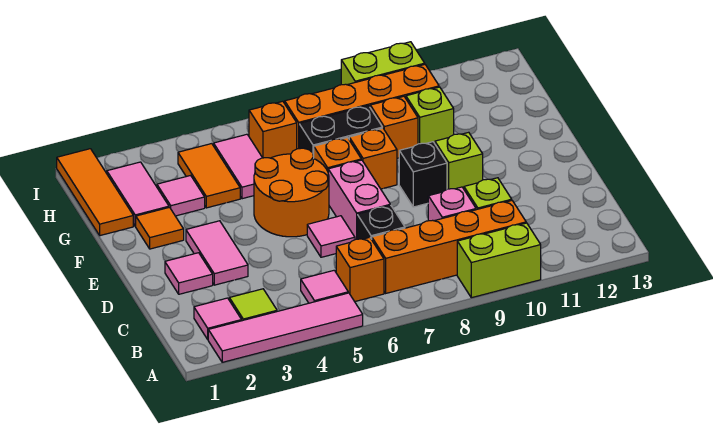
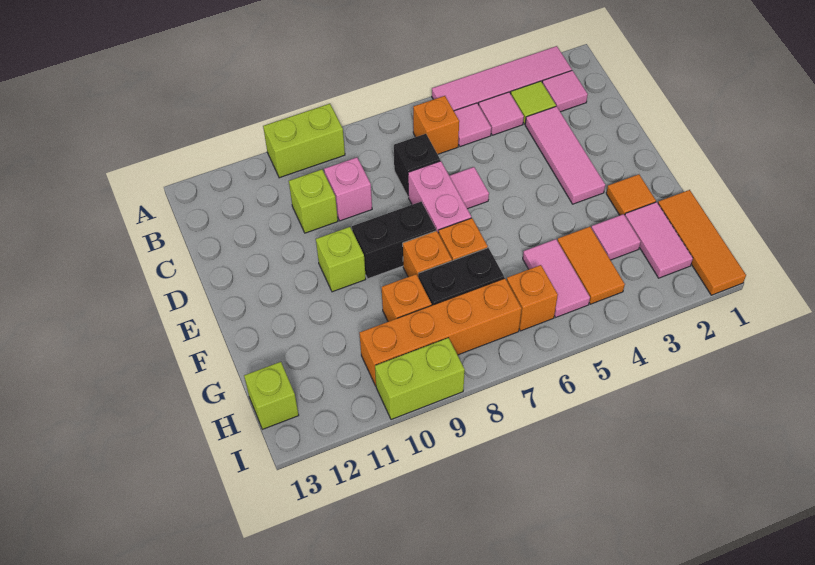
orange 1x4 brick [372,201,526,293] -> none
pink 1x1 tile [165,253,213,294] -> pink 1x1 tile moved to [479,92,524,135]
pink 1x2 tile [186,221,248,285] -> pink 1x3 tile [525,106,605,204]
orange 2x2 round brick [254,148,329,237] -> none
black 1x1 brick [399,142,447,207] -> black 1x2 brick [352,202,436,279]
lime 1x1 brick [406,87,454,144] -> lime 1x1 brick moved to [244,362,299,429]

